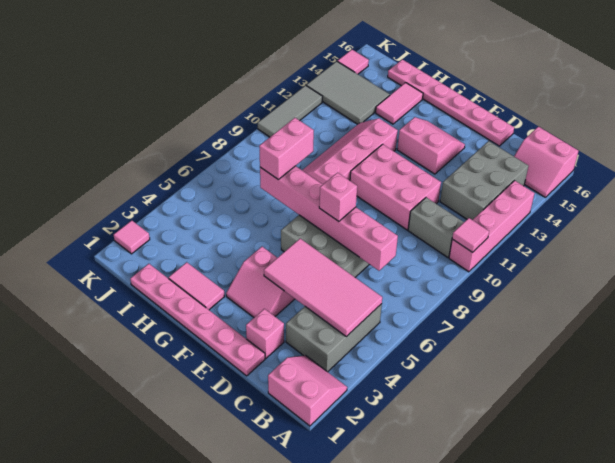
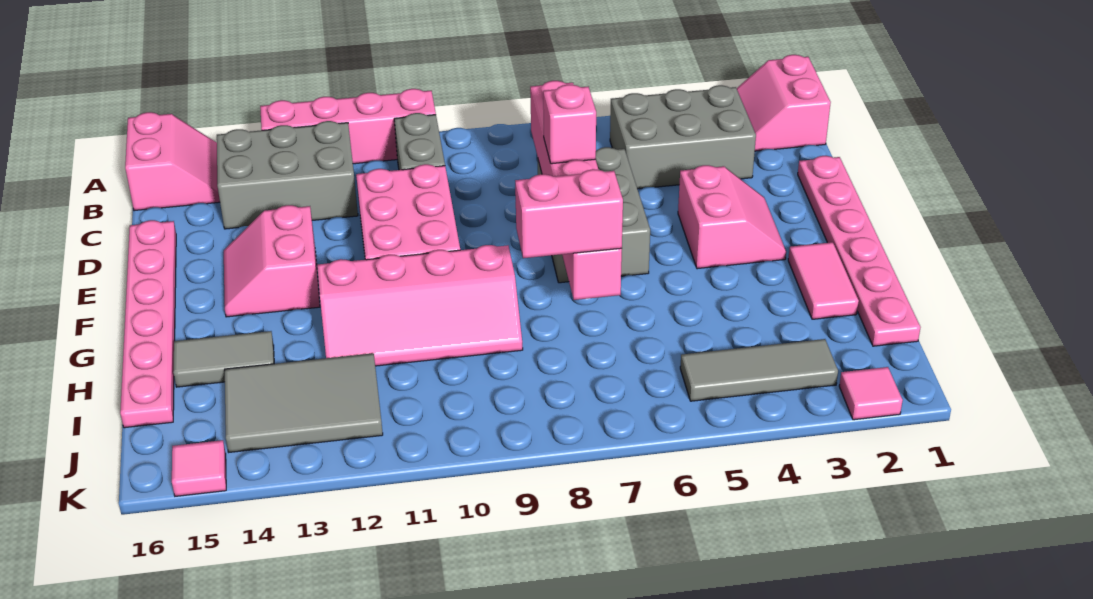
pink 1x1 tile [452,218,489,252] -> none
pink 2x4 tile [264,239,382,337] -> none
pink 1x1 brick [246,309,284,358] -> none
pink 1x2 tile [376,83,423,124] -> grey 1x2 tile [173,331,274,387]
grey 2x3 tile [306,61,390,124] -> grey 2x3 tile turned to [225,353,383,452]
grey 1x3 tile [258,85,323,137] -> grey 1x3 tile moved to [680,339,838,401]

